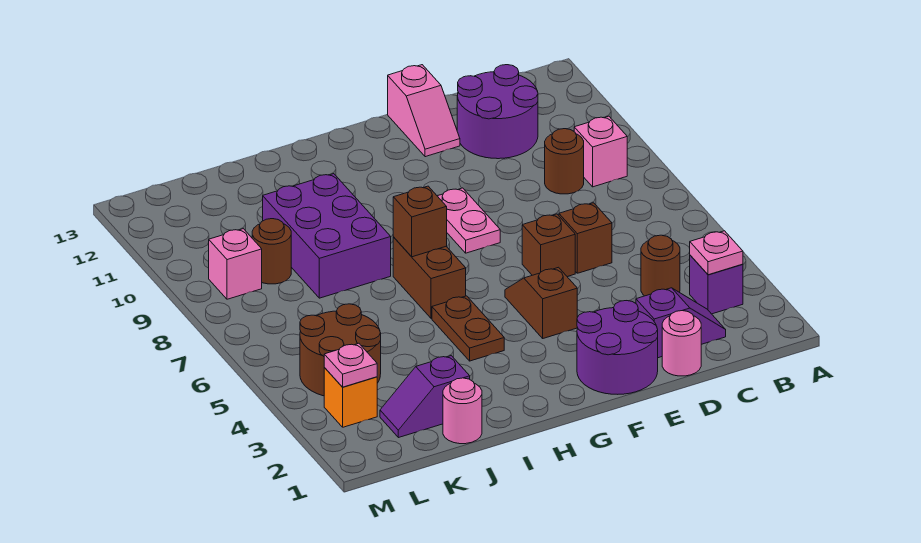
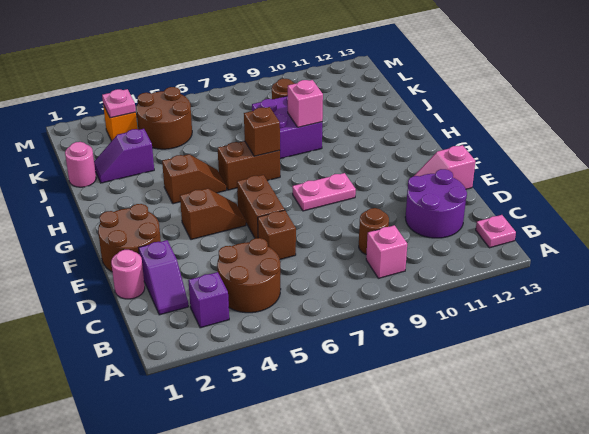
pink 1x1 plate [690,231,743,275] -> pink 1x1 plate moved to [476,215,516,248]
brown 1x1 round brick [641,235,680,296] -> brown 2x2 round brick [217,238,281,313]
purple 2x2 round brick [577,301,658,394] -> brown 2x2 round brick [98,204,161,272]
brown 1x1 brick [522,214,575,277] -> brown 1x2 brick [237,175,285,238]
brown 1x2 plate [432,296,504,361] -> brown 1x2 slope [162,154,226,204]
purple 2x3 brick [263,174,391,298] -> purple 2x2 brick [252,96,322,159]
purple 1x2 slope [380,356,470,438] -> purple 1x2 slope turned to [94,129,154,183]
pink 1x1 brick [209,229,262,299] -> pink 1x1 brick moved to [288,80,323,127]

